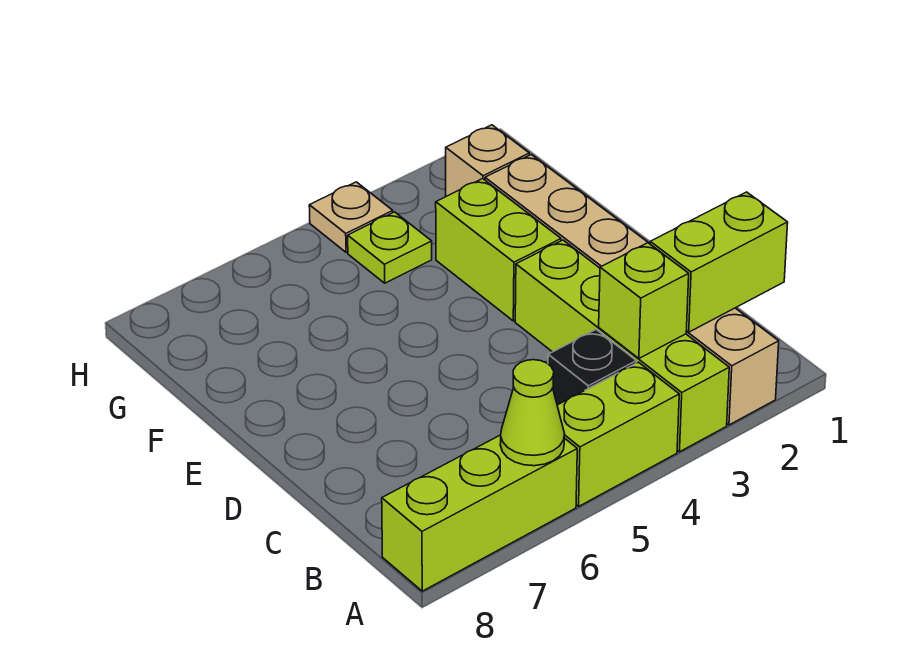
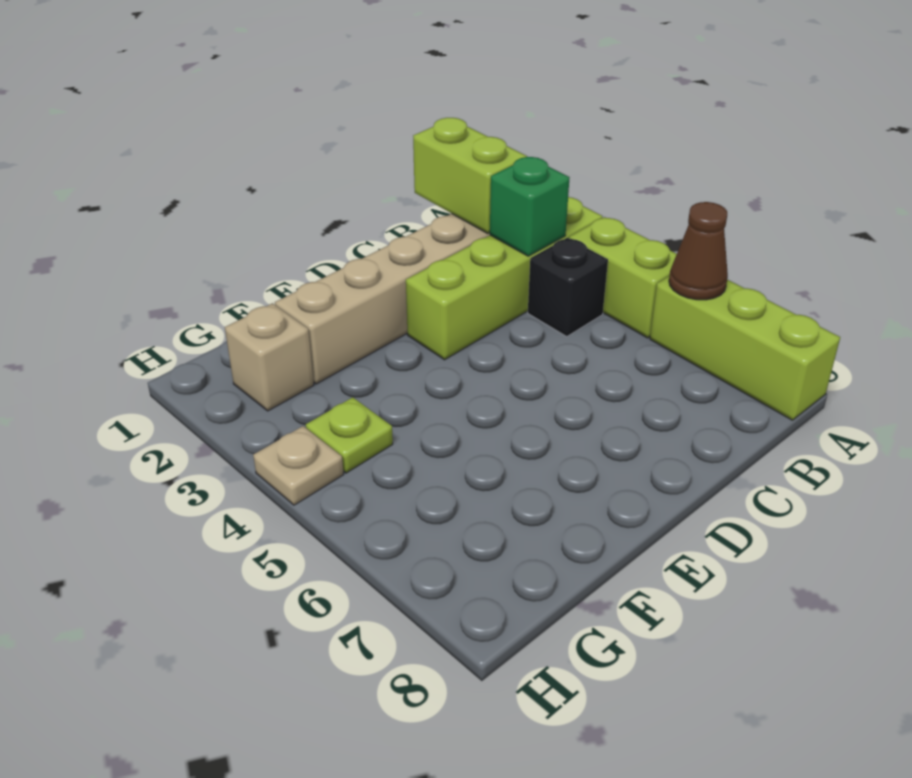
lime 1x1 cone [500,360,565,466] -> brown 1x1 cone [669,202,728,300]
lime 1x1 brick [599,243,689,358] -> green 1x1 brick [490,157,570,256]
lime 1x2 brick [436,179,561,321] -> none

